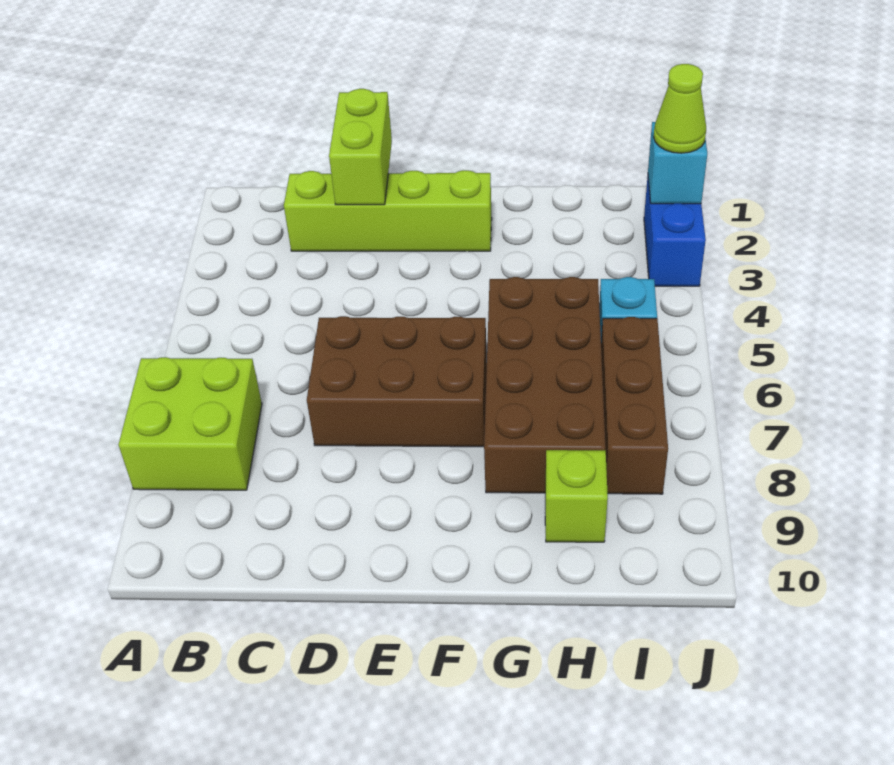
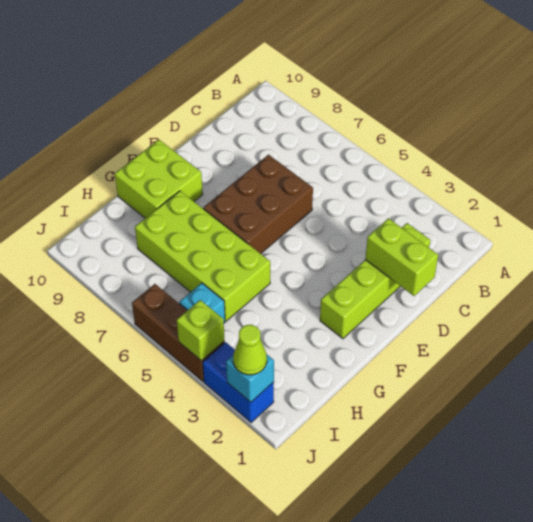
lime 2x2 brick [119,357,262,490] -> lime 2x2 brick moved to [115,140,203,218]
brown 2x4 brick [484,277,606,493] -> lime 2x4 brick [135,191,270,321]
lime 1x1 brick [545,450,608,542] -> lime 1x1 brick moved to [177,300,224,361]
brown 1x3 brick [601,317,668,494] -> brown 1x3 brick moved to [132,284,225,382]

